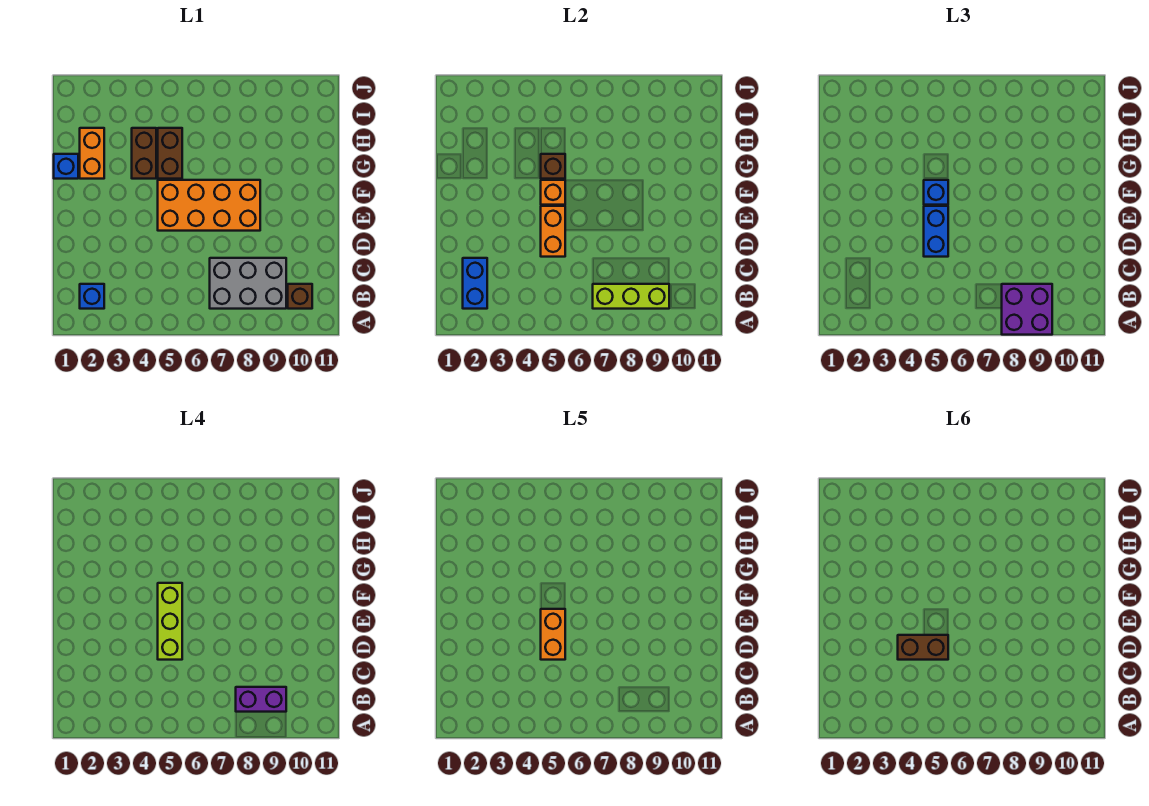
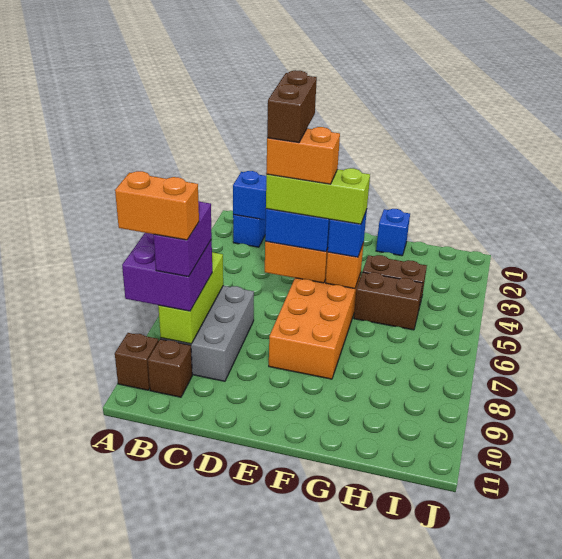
orange 1x2 brick [80,128,104,179] -> orange 1x2 brick moved to [115,171,199,240]
brown 1x1 brick [541,154,565,179] -> brown 1x1 brick moved to [115,333,159,390]

